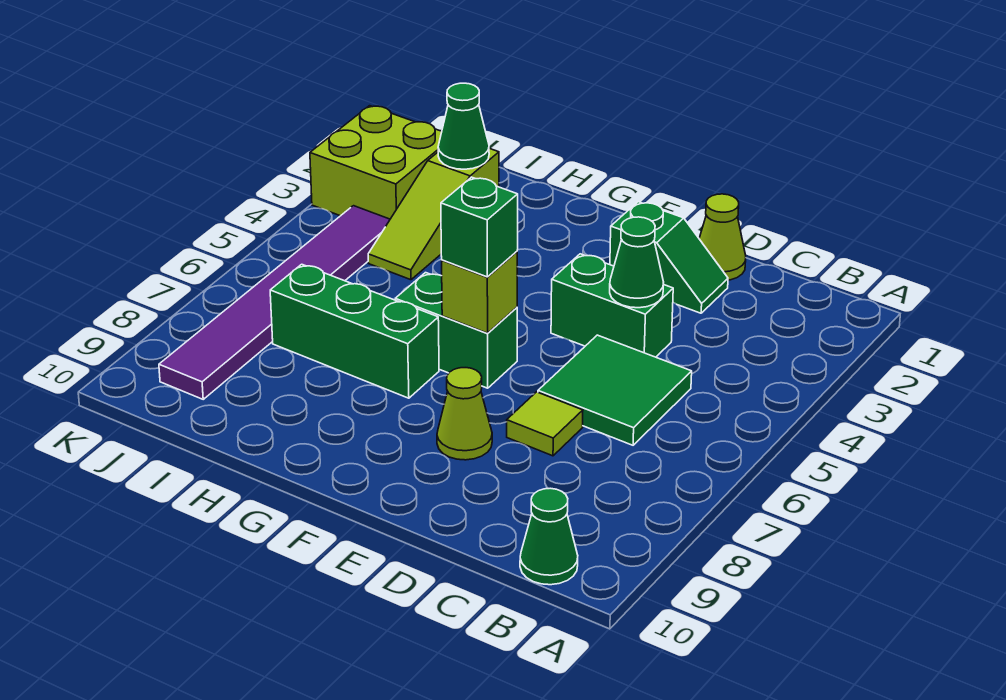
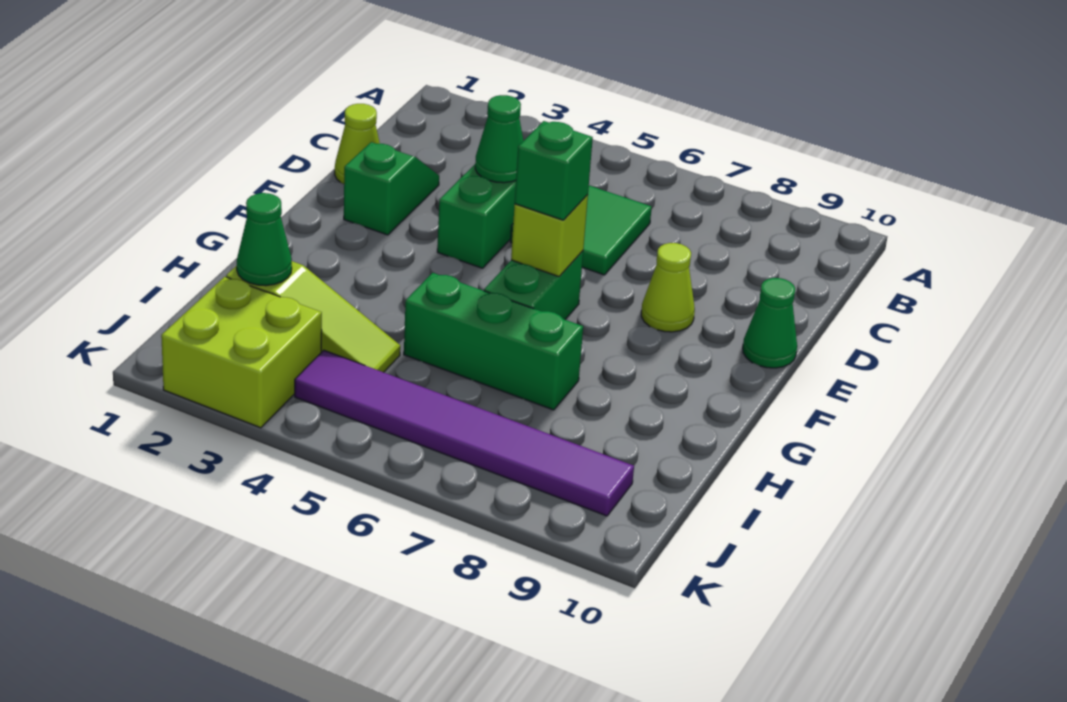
green 1x1 cone [520,488,578,585] -> green 1x1 cone moved to [743,278,797,368]
lime 1x1 tile [507,392,583,456] -> none
green 1x3 brick [270,264,439,398] -> green 1x3 brick turned to [404,273,583,410]

